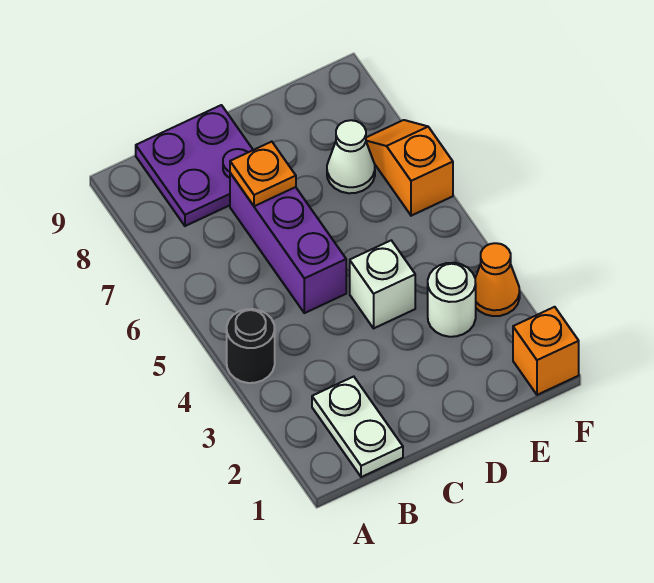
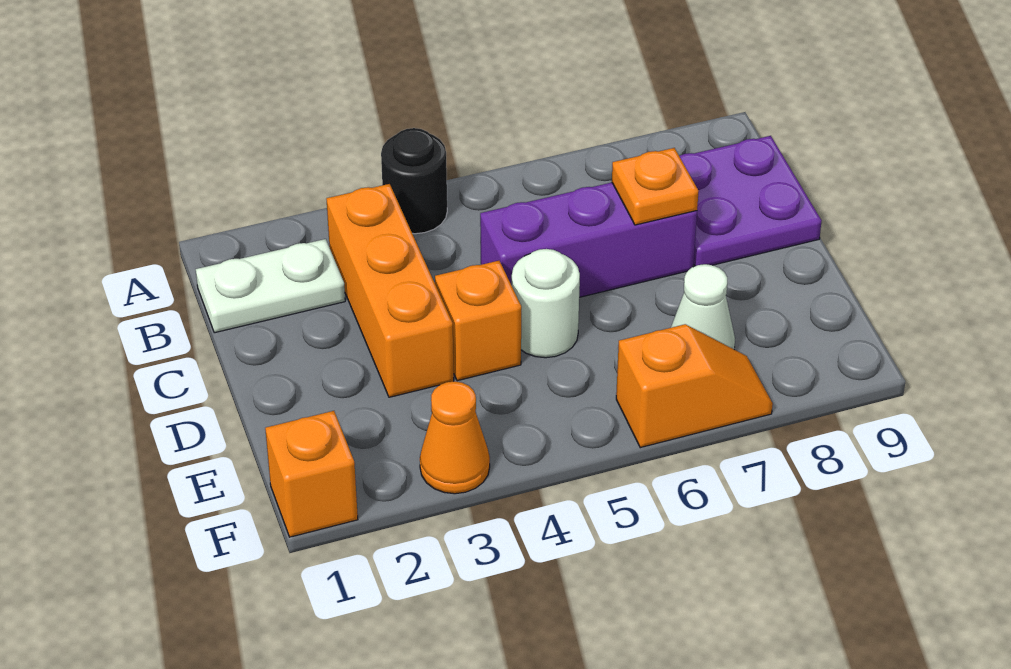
none -> orange 1x3 brick [326,184,454,397]
white 1x1 brick [350,240,415,328] -> orange 1x1 brick [435,261,521,381]
white 1x1 round brick [428,263,476,337] -> white 1x1 round brick moved to [512,249,580,358]

